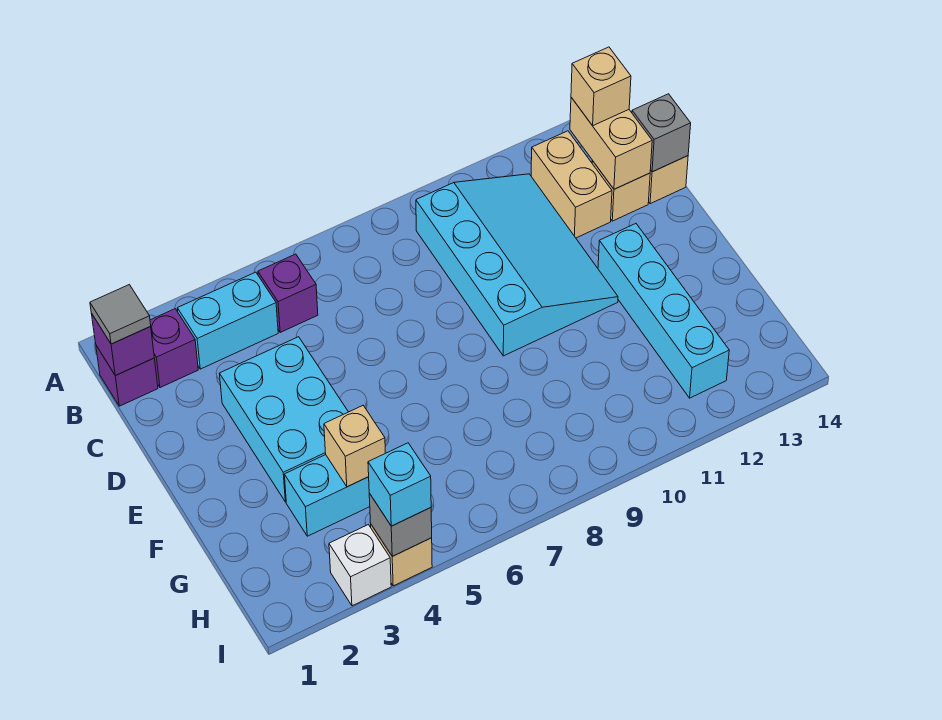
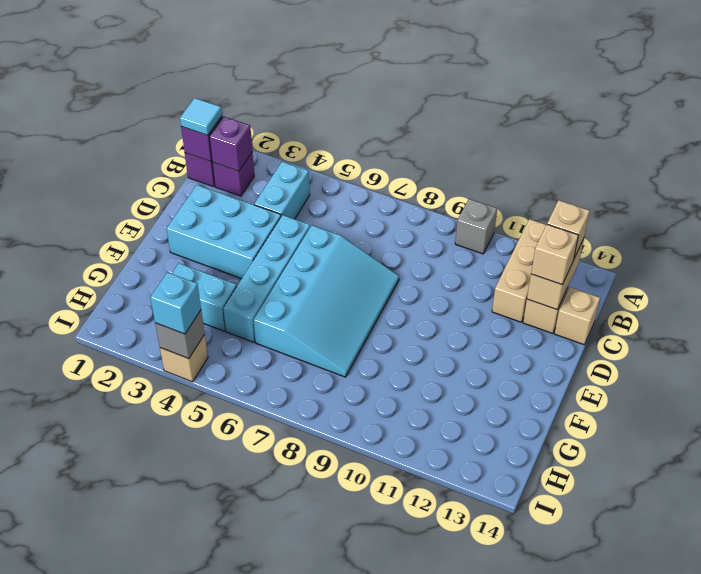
grey 1x1 tile [90,285,151,344] -> cyan 1x1 tile [180,98,222,136]
cyan 1x2 brick [177,272,278,369] -> cyan 1x2 brick turned to [254,162,310,219]
purple 1x1 brick [258,254,318,332] -> purple 1x1 brick moved to [209,116,252,171]
cyan 3x4 slope [416,174,618,356] -> cyan 3x4 slope moved to [254,225,399,377]
tan 1x2 brick [531,131,612,238] -> tan 1x3 brick [492,219,546,322]
grey 1x1 brick [632,94,691,172] -> grey 1x1 brick moved to [455,199,497,254]
cyan 2x3 brick [219,337,348,502] -> cyan 2x3 brick turned to [167,185,281,279]
cyan 1x4 brick [598,224,729,398] -> cyan 1x4 brick moved to [223,215,310,342]
tan 1x1 brick [324,406,385,487] -> tan 1x1 brick moved to [531,224,578,285]
white 1x1 brick [329,525,391,606] -> none

